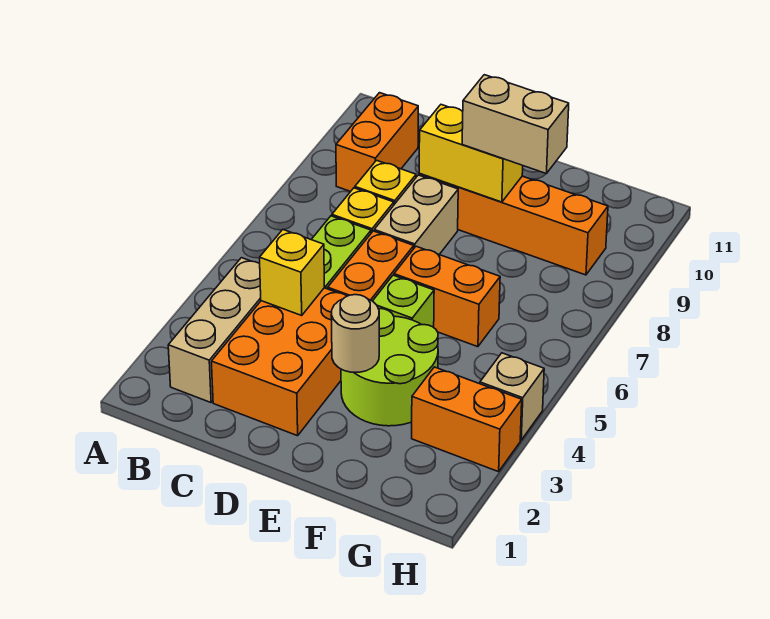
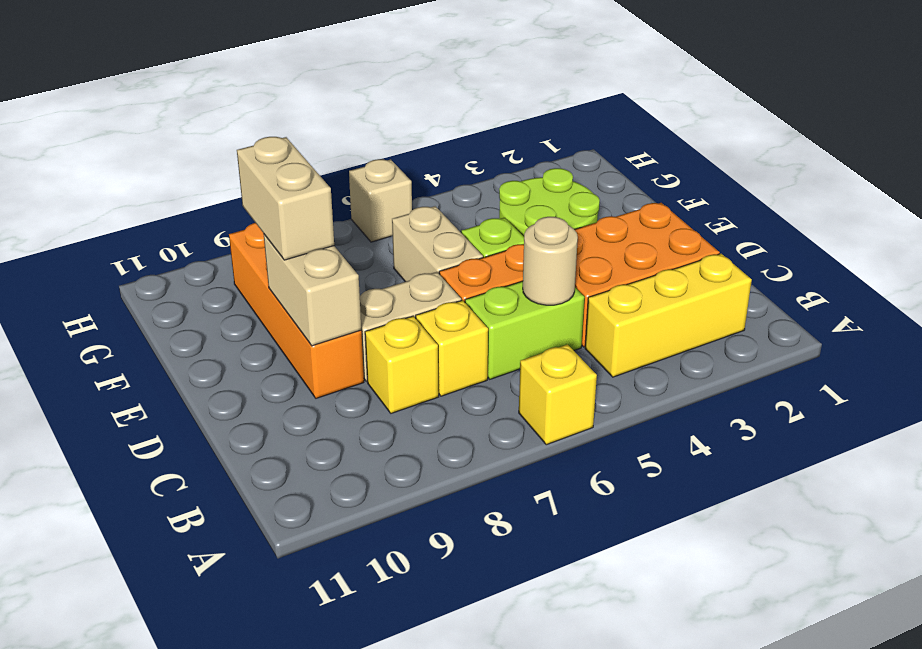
tan 1x3 brick [168,258,261,403] -> yellow 1x3 brick [585,254,752,377]
orange 1x2 brick [336,93,418,192] -> none
yellow 1x1 brick [260,230,324,315] -> yellow 1x1 brick moved to [519,344,597,445]
yellow 1x2 brick [419,105,523,202] -> tan 1x2 brick [264,235,361,346]
tan 1x1 round brick [331,295,379,372] -> tan 1x1 round brick moved to [523,217,578,305]
orange 1x2 brick [394,246,500,347] -> tan 1x2 brick [392,206,483,282]
orange 1x2 brick [412,367,522,472] -> none
tan 1x1 brick [480,353,544,440] -> tan 1x1 brick moved to [349,159,412,242]

